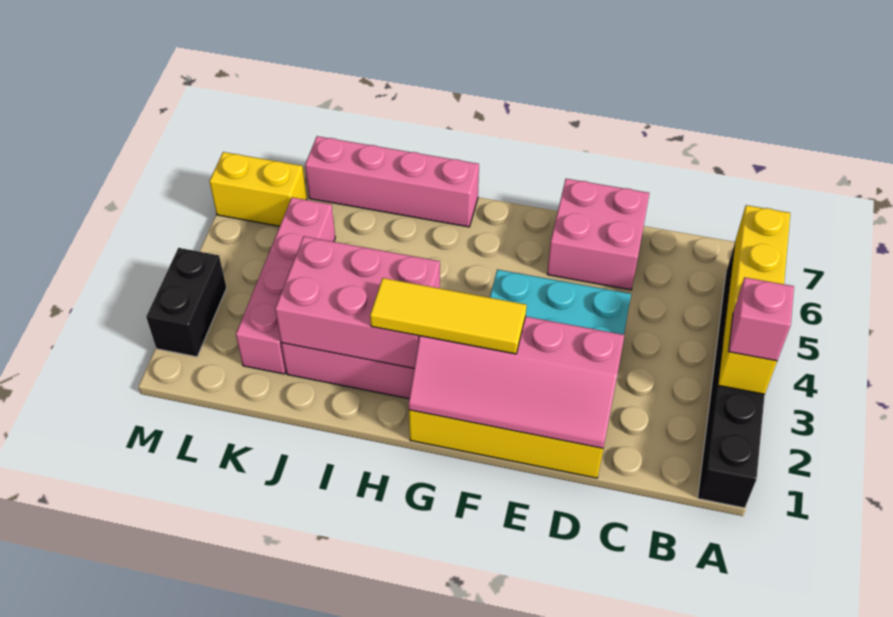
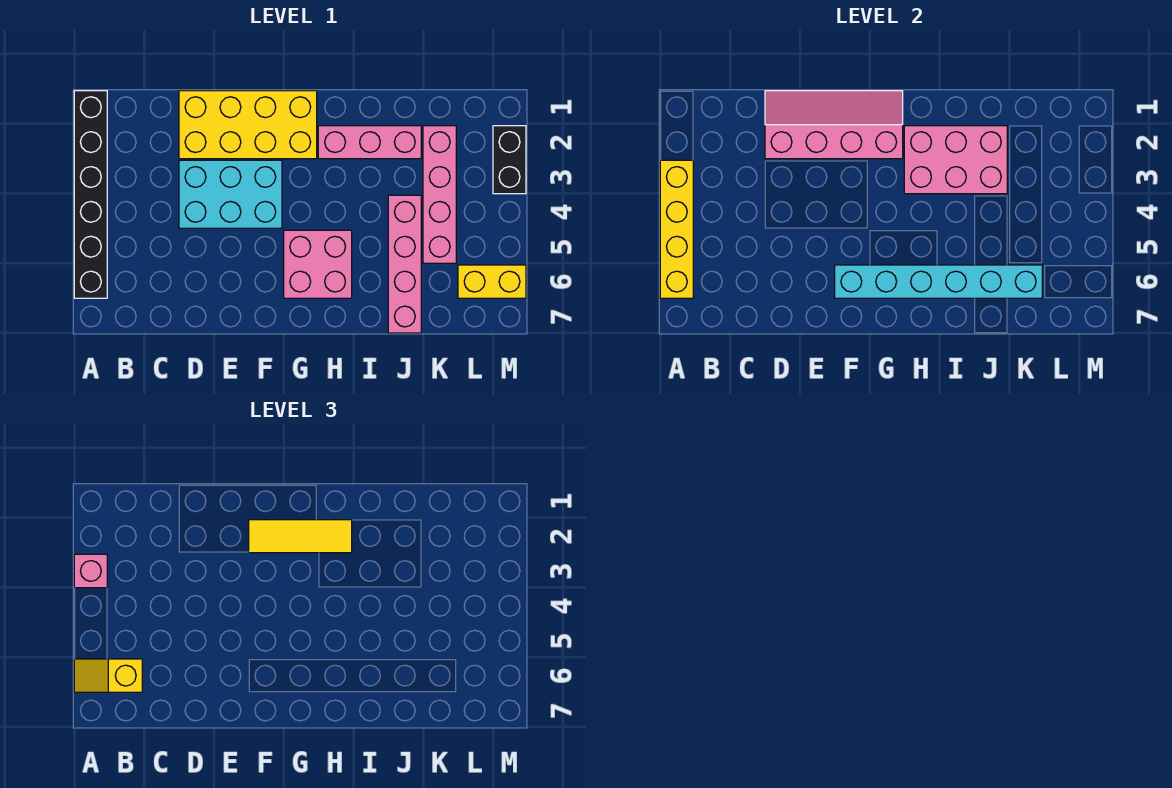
none -> yellow 1x2 slope [74,659,142,692]
pink 2x2 brick [547,179,649,290] -> pink 2x2 brick moved to [284,230,352,298]
none -> cyan 1x6 brick [835,265,1042,298]
pink 1x4 brick [305,136,479,227] -> pink 1x4 brick turned to [388,195,421,333]

